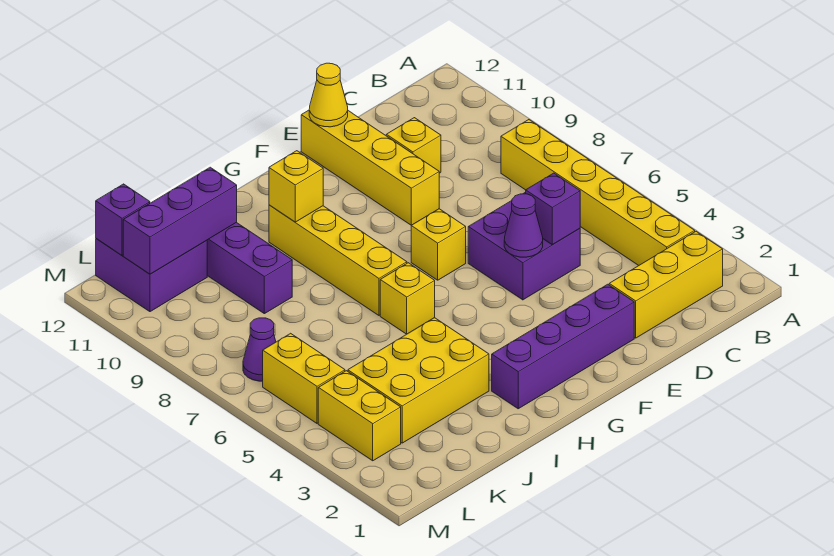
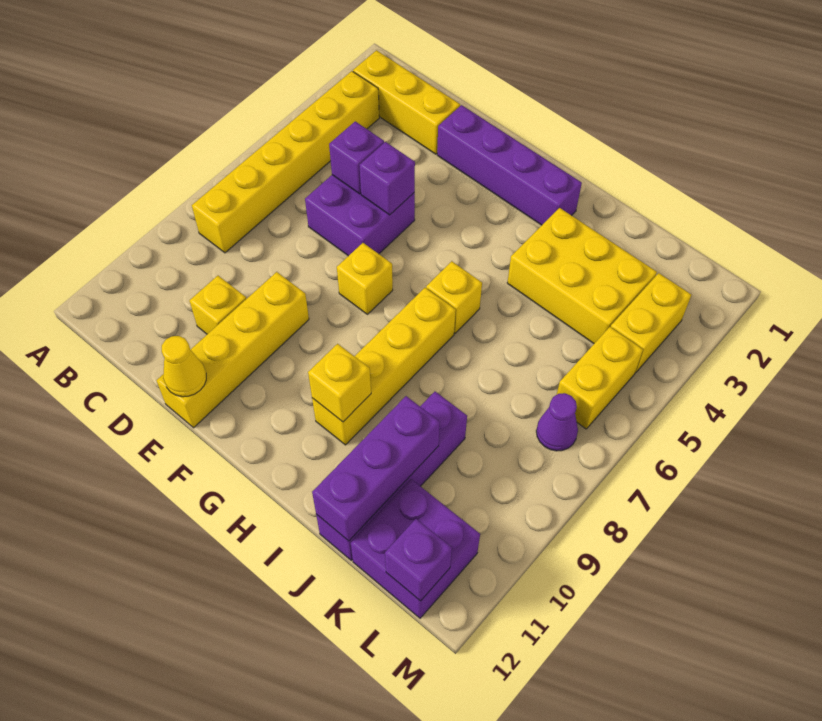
purple 1x1 cone [504,194,543,257] -> purple 1x1 brick [359,142,415,215]
purple 1x3 brick [123,167,237,274] -> purple 1x3 brick turned to [312,396,440,541]

